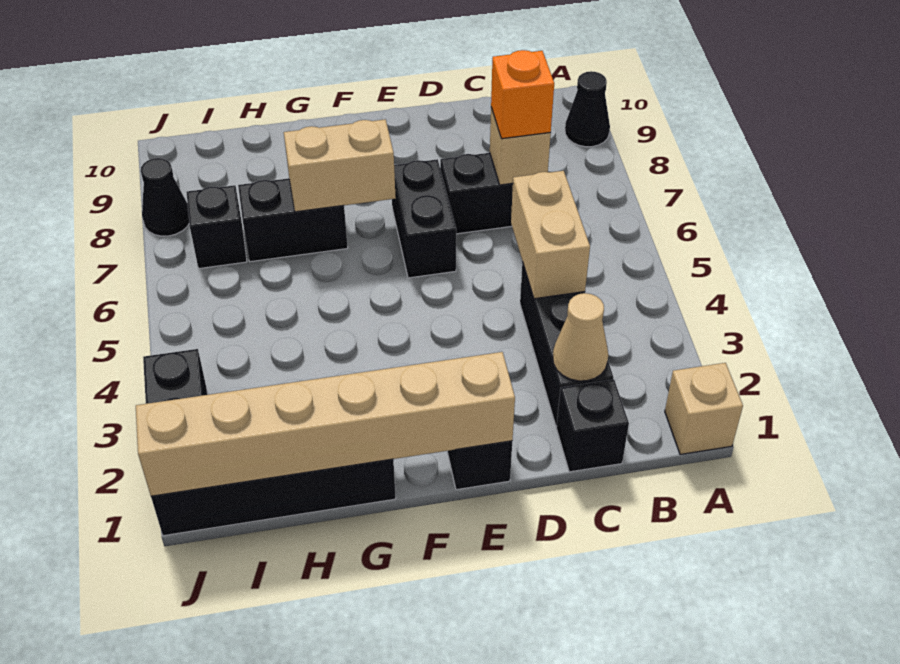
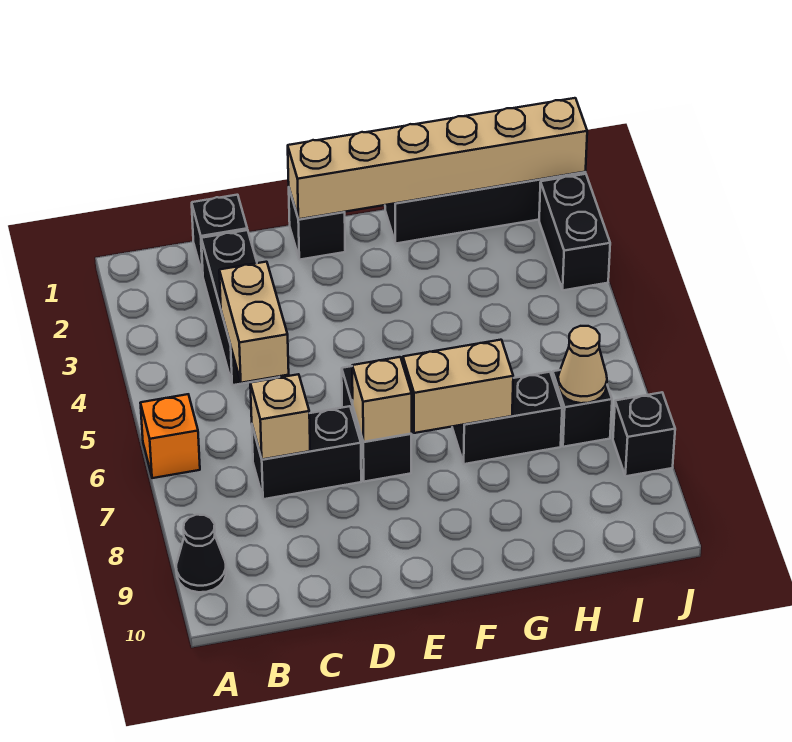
tan 1x1 brick [665,363,743,454] -> tan 1x1 brick moved to [352,357,412,442]
tan 1x1 cone [553,293,608,381] -> tan 1x1 cone moved to [558,326,607,403]
orange 1x1 brick [491,50,554,139] -> orange 1x1 brick moved to [141,394,200,478]
black 1x1 cone [141,158,189,236] -> black 1x1 brick [613,392,675,476]

